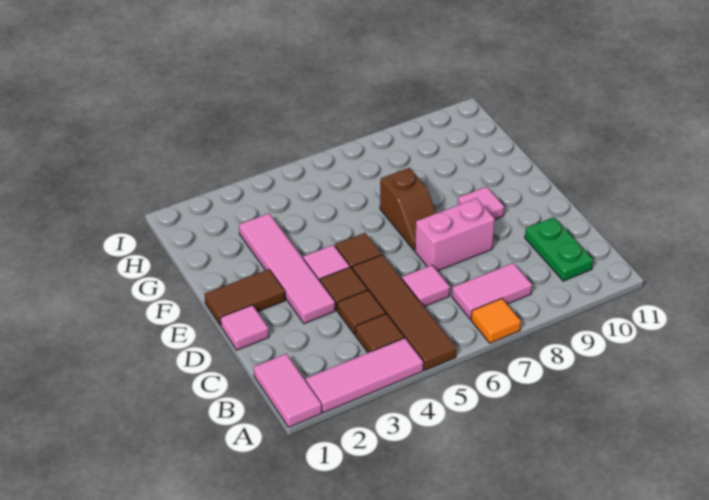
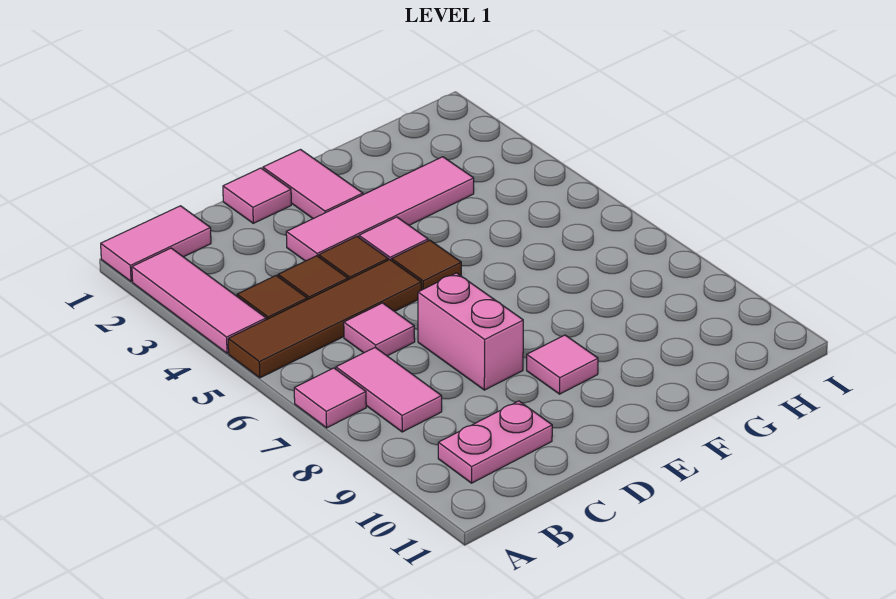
orange 1x1 tile [471,298,521,343] -> pink 1x1 tile [294,368,366,428]
green 1x2 plate [525,217,593,281] -> pink 1x2 plate [438,401,552,483]
brown 1x2 tile [205,269,285,326] -> pink 1x2 tile [263,150,363,219]
brown 1x2 slope [380,168,436,251] -> none

